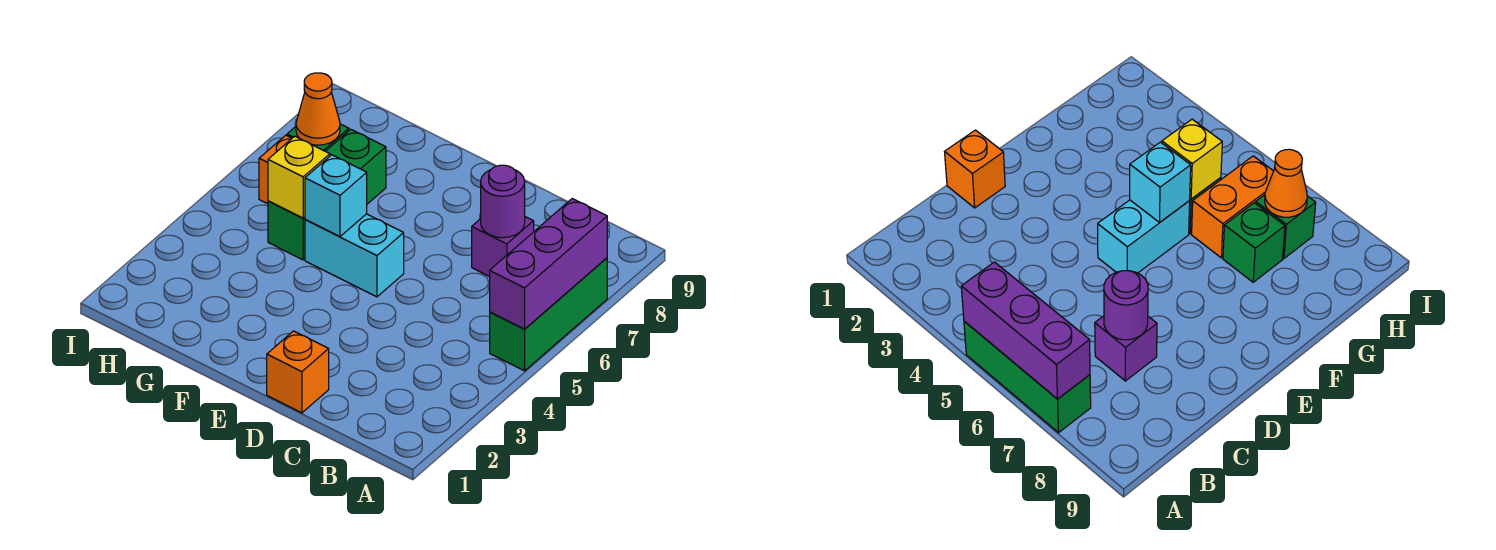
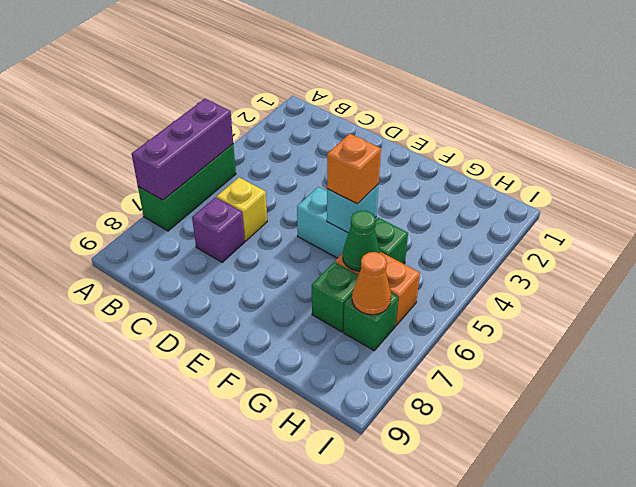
purple 1x1 round brick [481,165,525,238] -> none
orange 1x1 brick [267,331,329,413] -> orange 1x1 brick moved to [327,134,381,204]
yellow 1x1 brick [268,136,330,218] -> yellow 1x1 brick moved to [216,178,267,241]
none -> green 1x1 cone [343,211,380,271]

